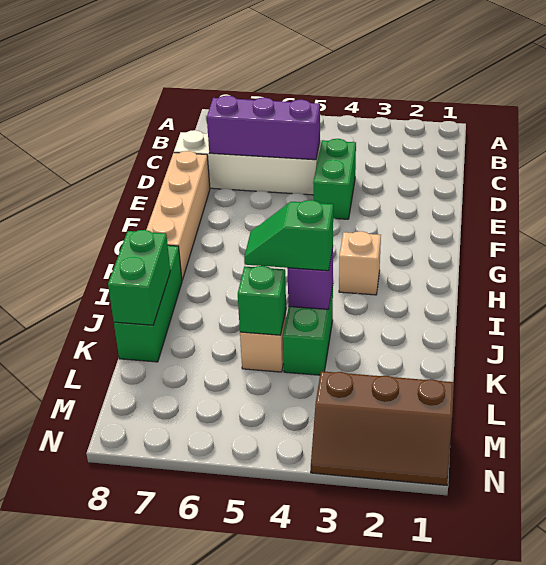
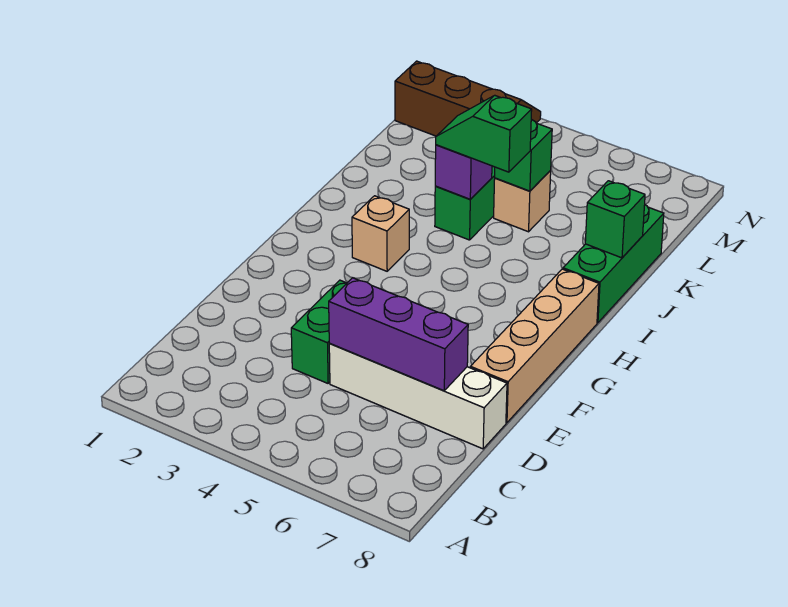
green 1x2 slope [244,200,333,271] -> green 1x2 slope turned to [436,95,532,172]
green 1x2 brick [108,230,170,325] -> green 1x1 brick [585,181,645,258]

